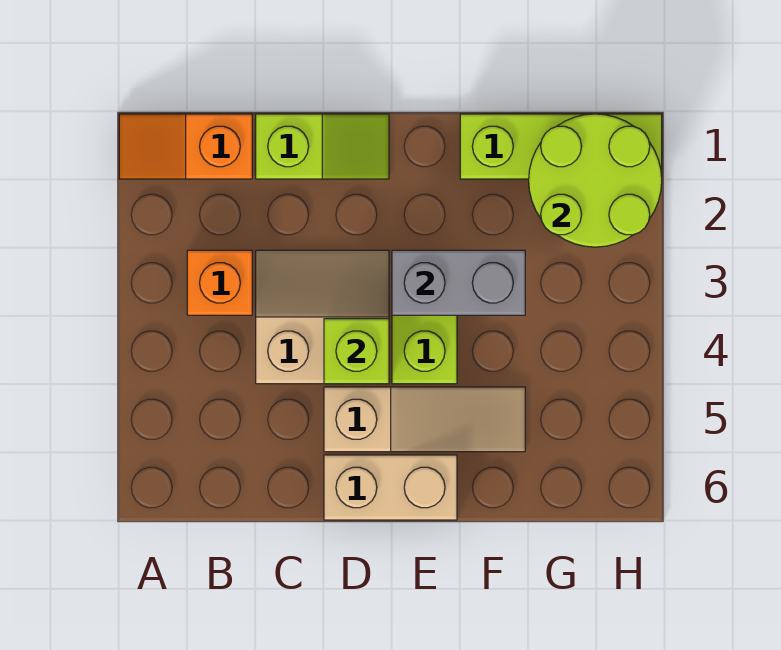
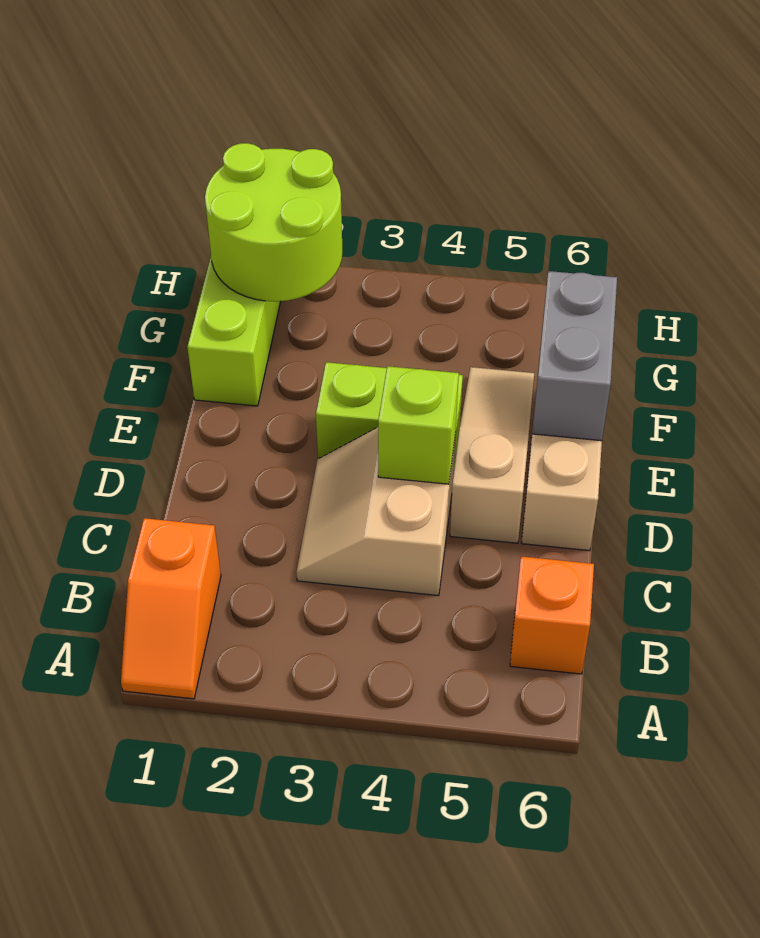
orange 1x1 brick [187,250,252,315] -> orange 1x1 brick moved to [510,556,594,674]
lime 1x2 slope [256,114,389,179] -> none
grey 1x2 brick [392,250,525,315] -> grey 1x2 brick moved to [532,271,617,441]

